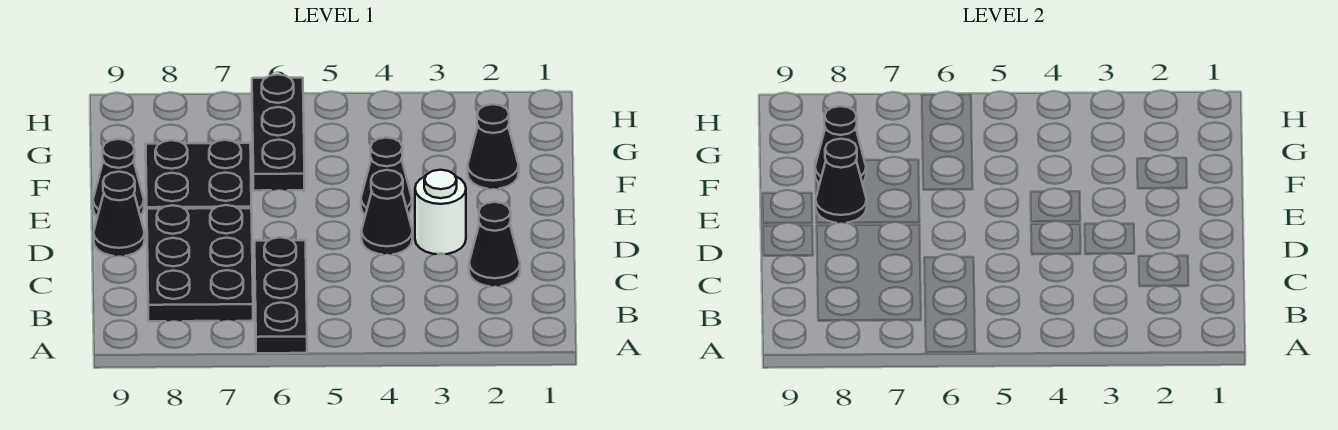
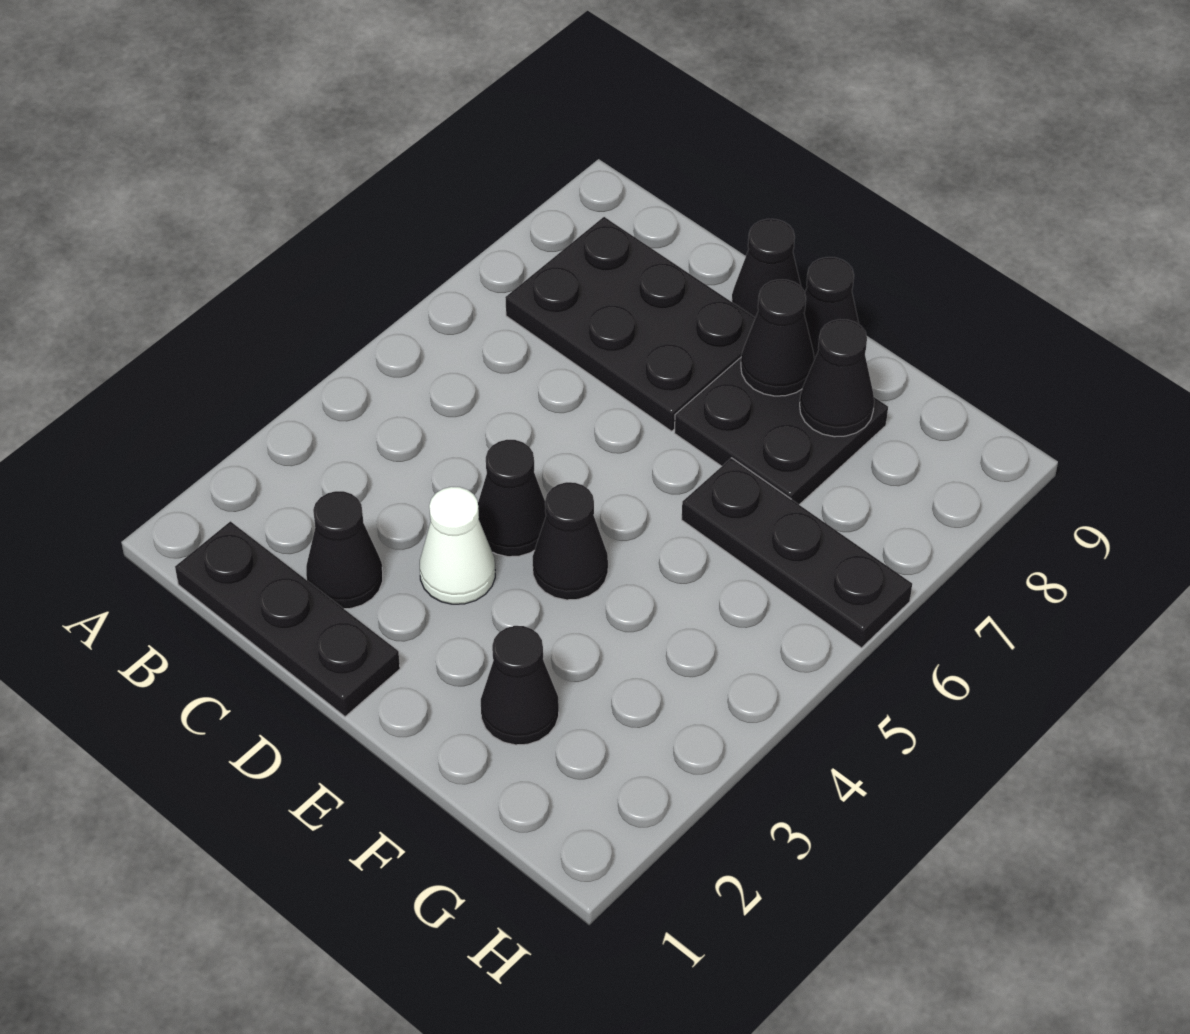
black 1x3 plate [255,237,307,353] -> black 1x3 plate moved to [175,521,400,717]
white 1x1 round brick [415,170,466,254] -> white 1x1 cone [420,487,495,604]

